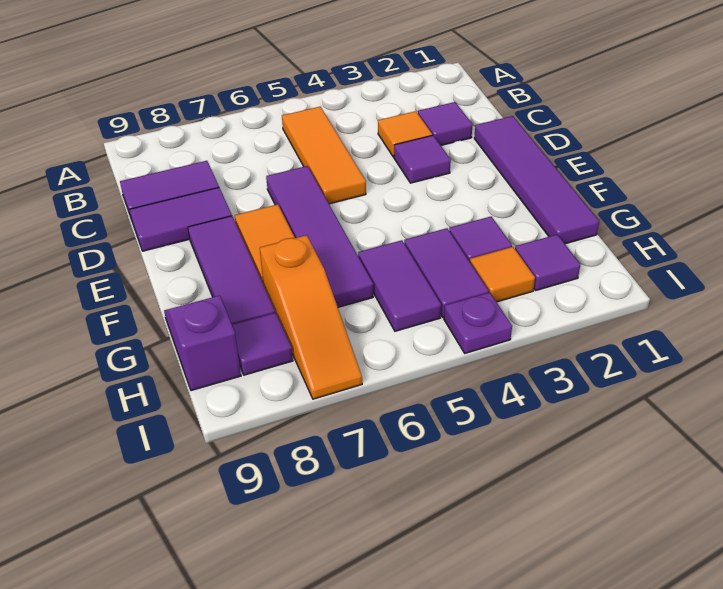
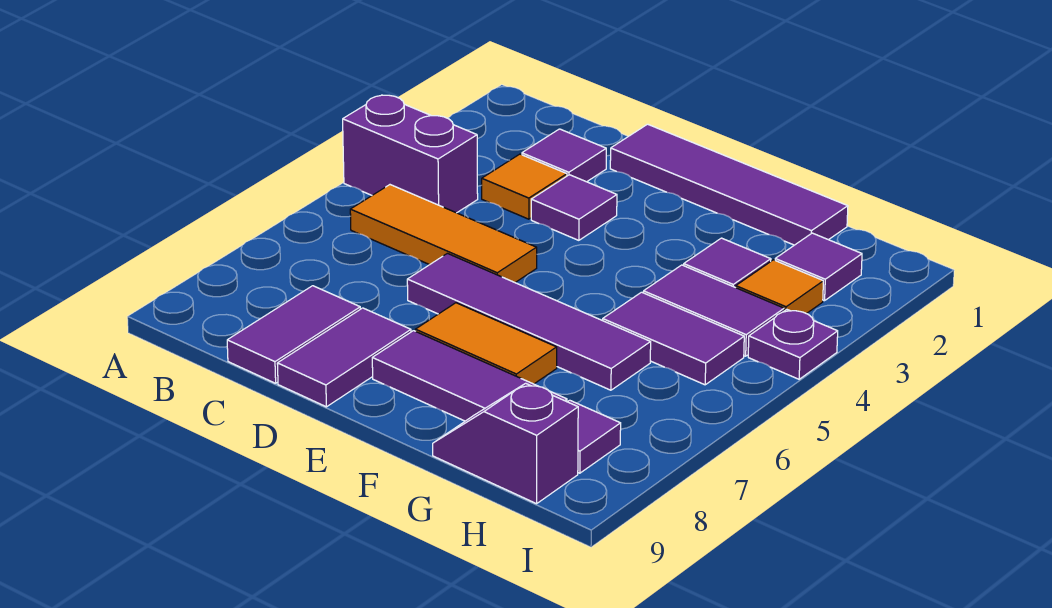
none -> purple 1x2 brick [343,95,478,213]
orange 1x3 slope [260,235,362,399] -> none

